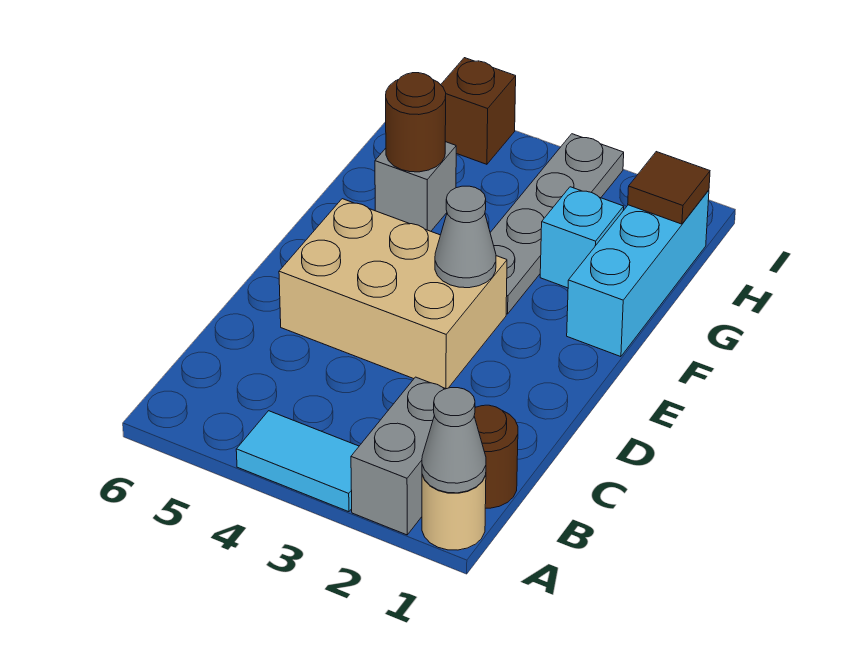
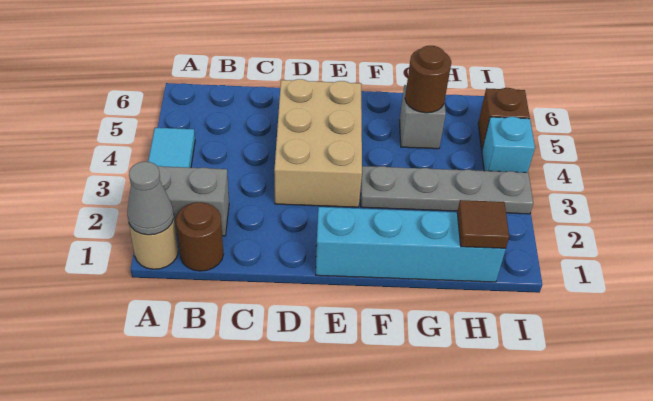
grey 1x1 cone [435,186,496,288] -> none
cyan 1x3 brick [567,190,709,357] -> cyan 1x4 brick [316,207,506,282]
cyan 1x1 brick [540,187,624,288] -> cyan 1x1 brick moved to [482,117,535,173]

